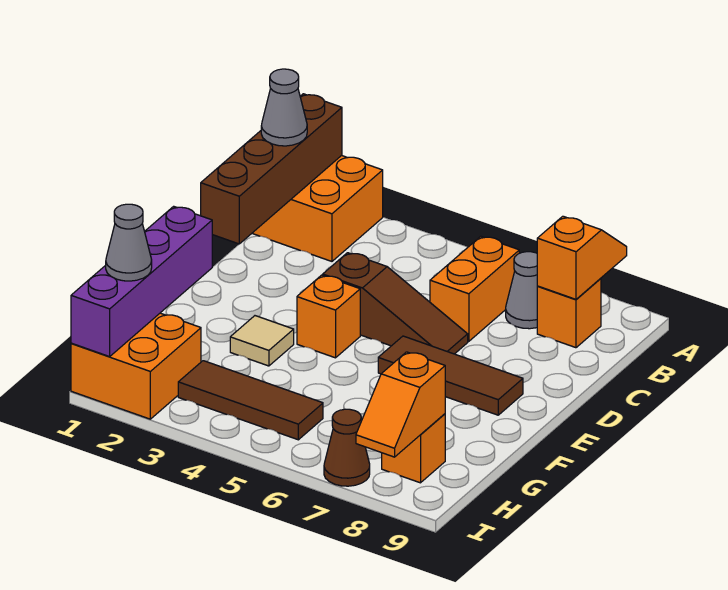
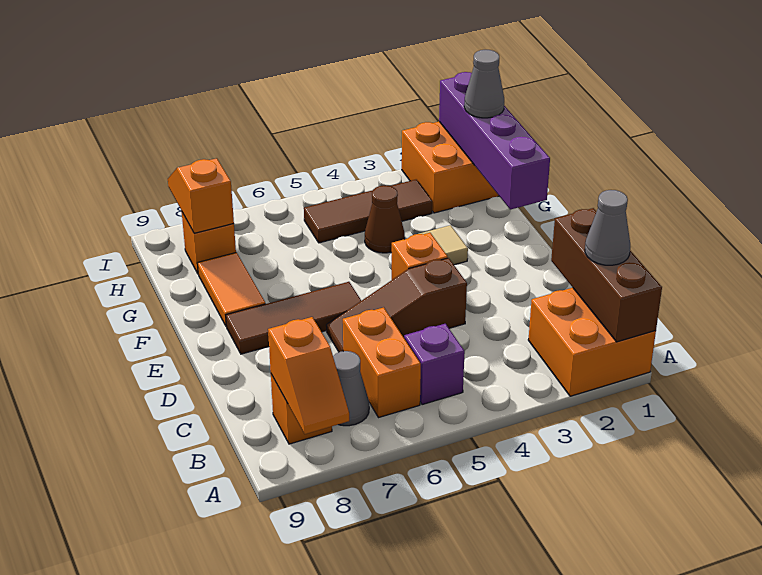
brown 1x4 brick [201,94,342,244] -> brown 1x3 brick [551,208,662,342]
none -> purple 1x1 brick [404,324,465,405]
none -> orange 1x2 tile [197,253,265,327]
brown 1x1 cone [324,409,370,486] -> brown 1x1 cone moved to [365,186,405,253]

